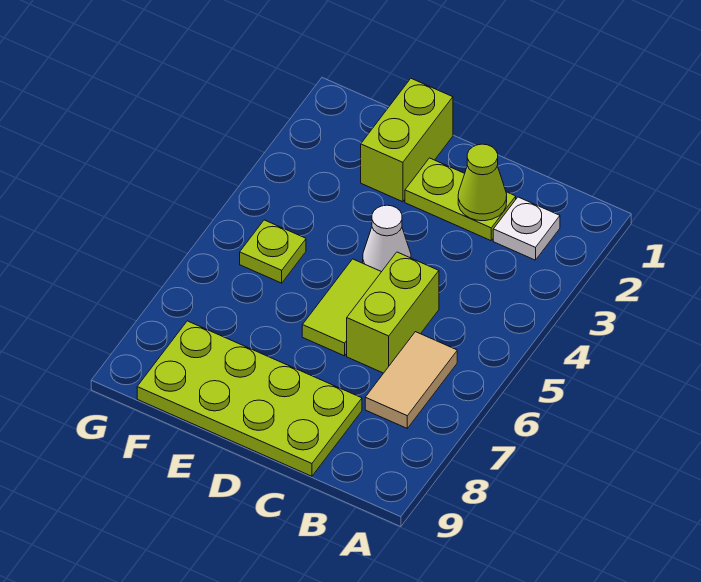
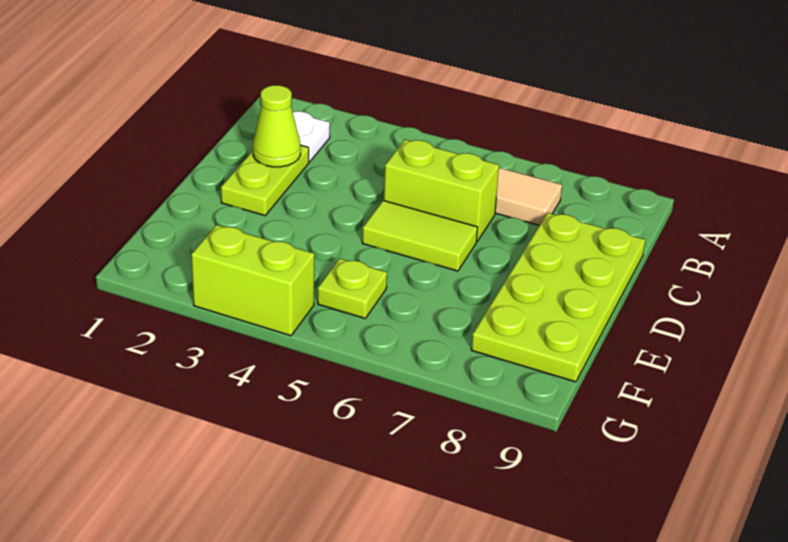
white 1x1 cone [363,205,411,272] -> none
lime 1x2 brick [361,79,453,202] -> lime 1x2 brick moved to [191,225,314,336]

